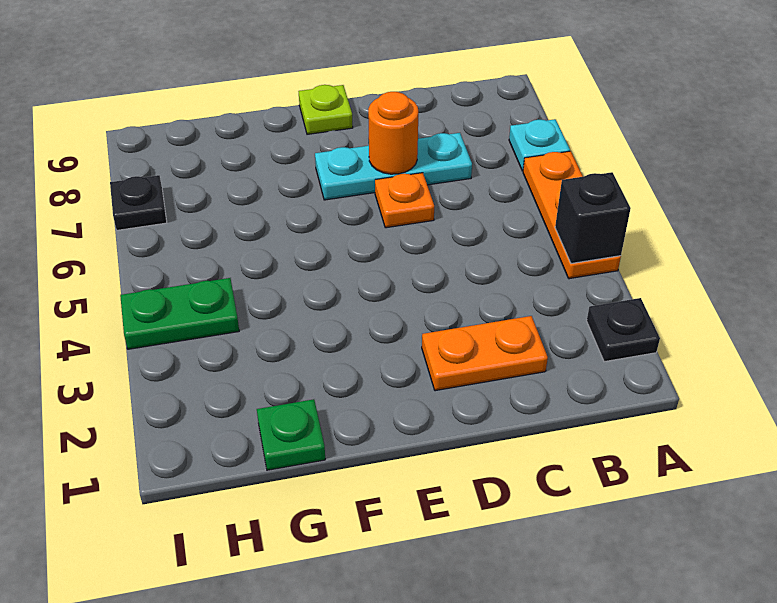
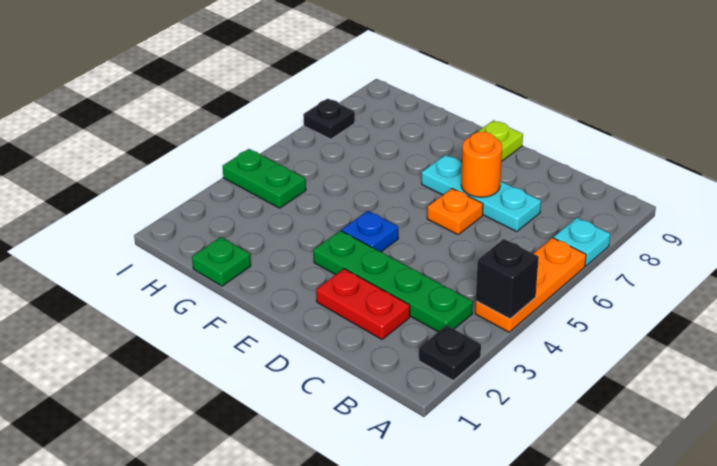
none -> green 1x4 plate [313,231,473,332]
orange 1x2 plate [422,316,548,391] -> red 1x2 plate [316,269,410,339]
none -> blue 1x1 plate [342,211,398,252]

